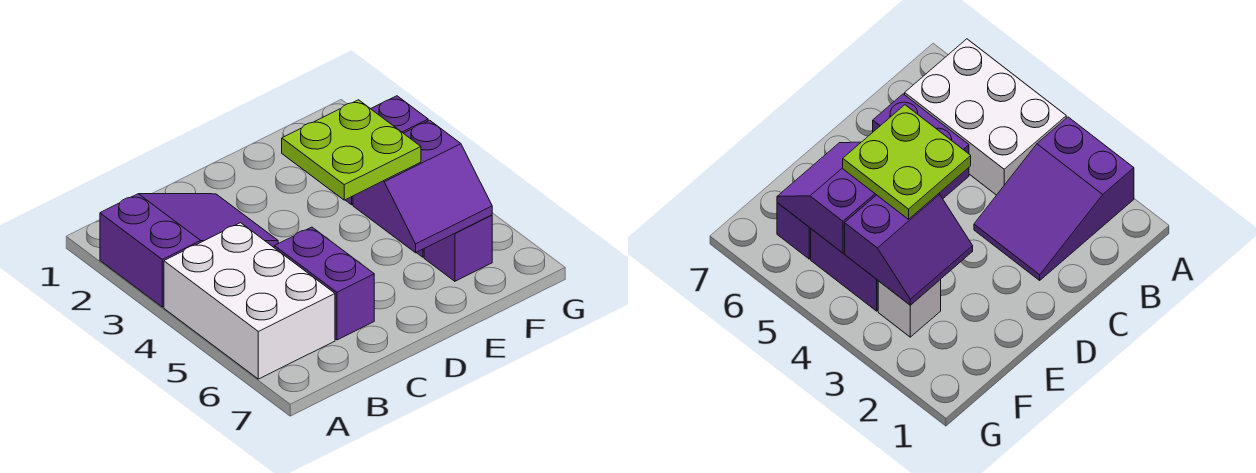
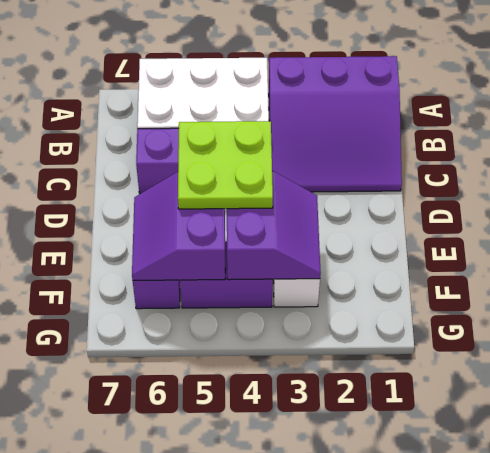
purple 2x3 slope [100,193,278,307] -> purple 3x3 slope [269,56,402,192]

